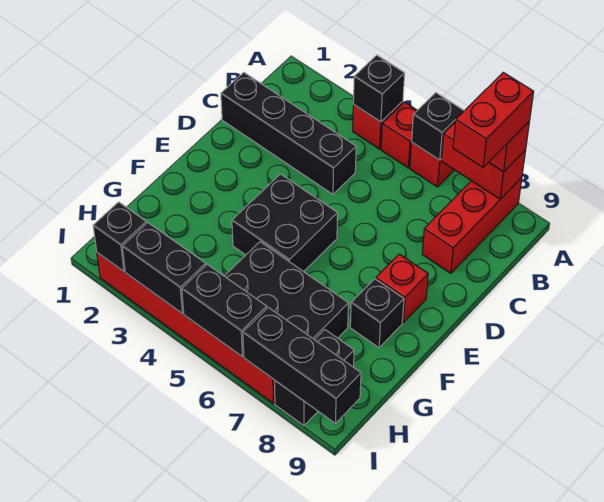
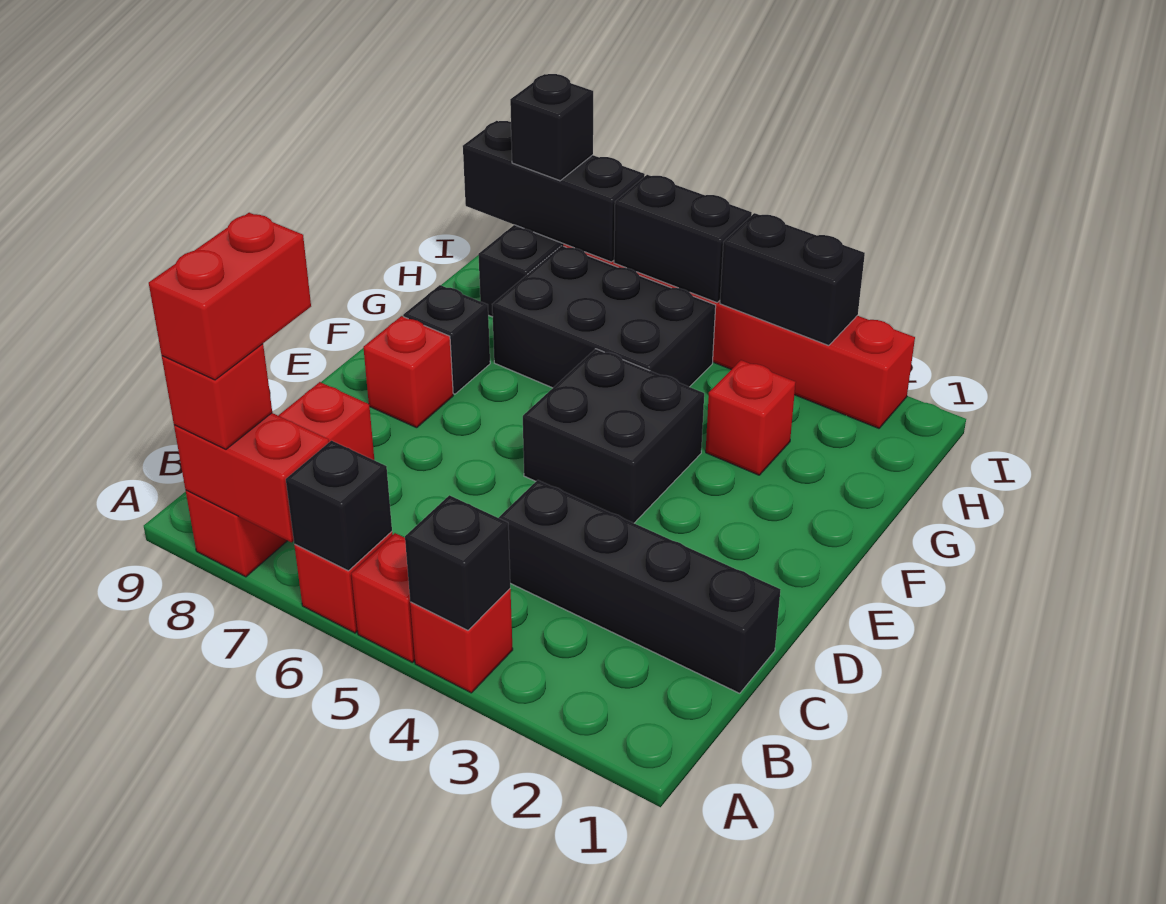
none -> red 1x1 brick [706,360,796,475]
black 1x1 brick [93,202,146,271] -> black 1x1 brick moved to [510,74,593,181]

